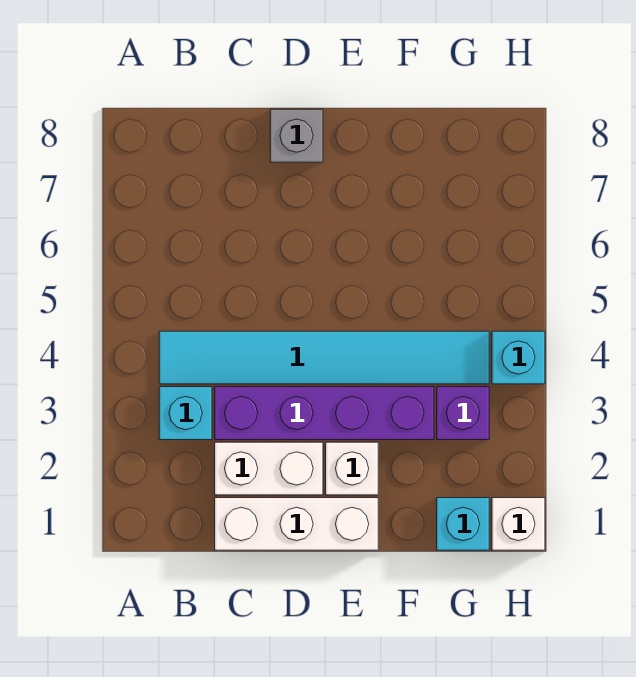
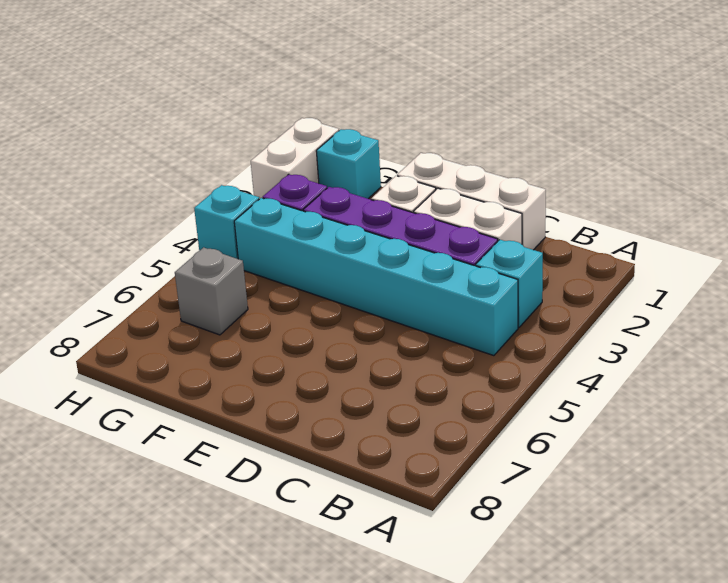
cyan 1x6 tile [159,331,489,384] -> cyan 1x6 brick [234,198,518,356]
grey 1x1 brick [270,109,323,162] -> grey 1x1 brick moved to [175,247,248,335]
white 1x1 brick [492,498,545,550] -> white 1x2 brick [251,118,339,199]

